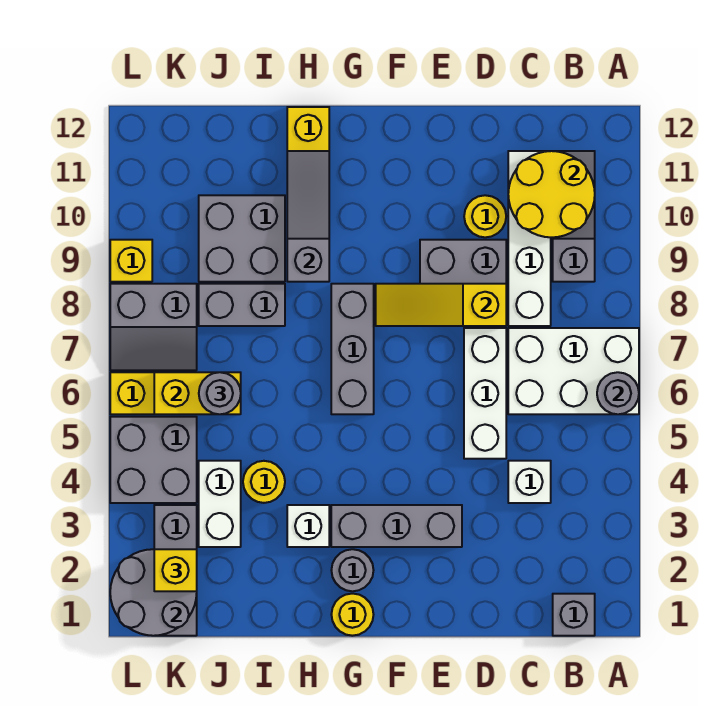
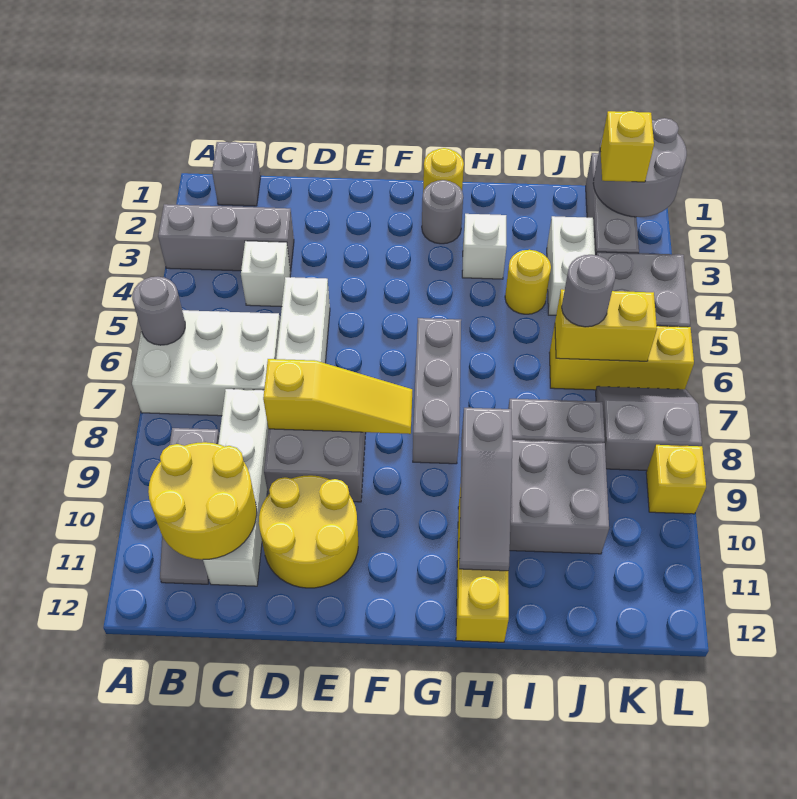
yellow 1x1 round brick [464,195,506,237] -> yellow 2x2 round brick [259,475,358,588]
grey 1x3 brick [331,505,462,547] -> grey 1x3 brick moved to [158,204,294,272]

